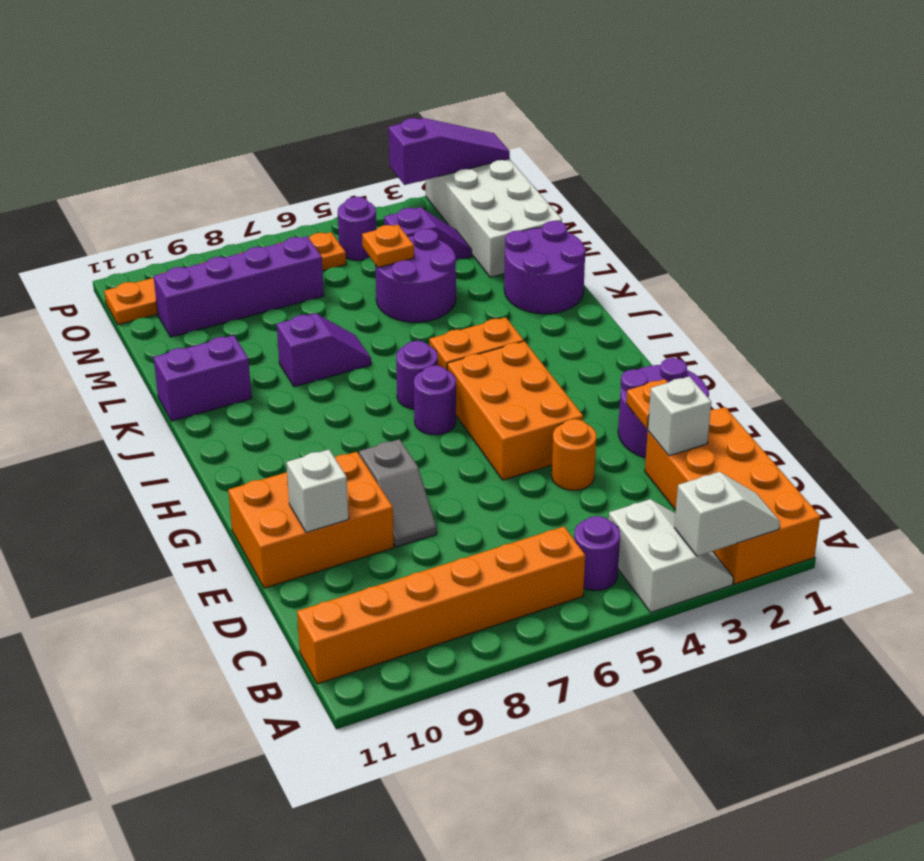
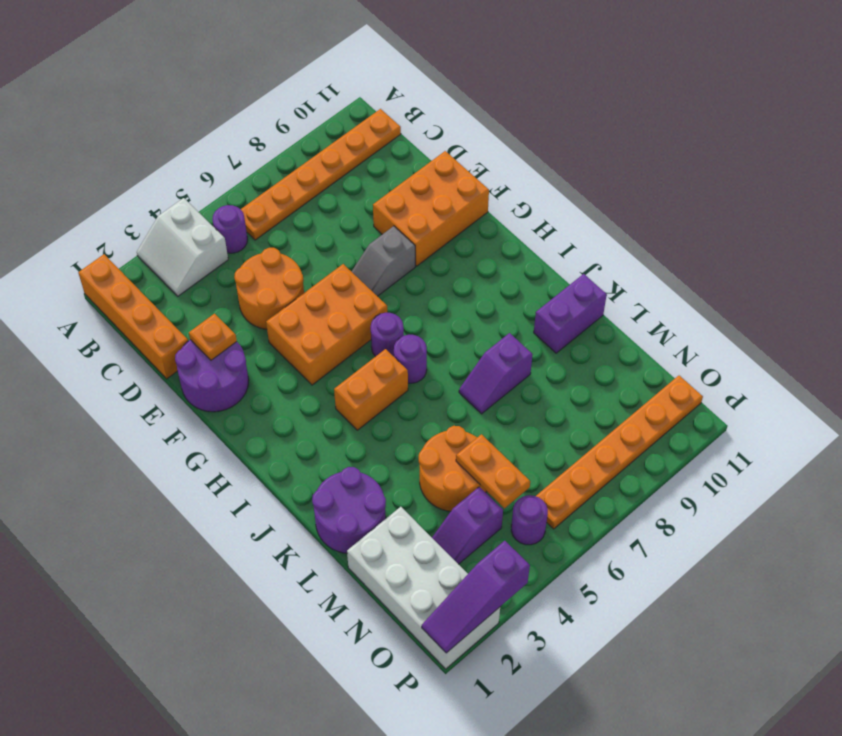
orange 2x4 brick [645,407,820,584] -> orange 1x4 brick [78,254,188,379]
white 1x2 slope [674,472,780,556] -> none
orange 1x6 brick [297,527,585,684] -> orange 1x6 plate [241,109,401,240]
white 1x1 brick [648,376,711,456] -> none
orange 1x1 round brick [552,419,596,490] -> orange 2x2 round brick [234,248,304,329]
grey 1x2 slope [359,439,437,547] -> grey 1x2 slope turned to [351,226,415,296]
white 1x1 brick [286,450,349,532] -> none
orange 2x3 brick [447,341,583,480] -> orange 2x3 brick turned to [266,264,387,385]
purple 2x2 round brick [375,229,456,322] -> orange 2x2 round brick [419,426,486,511]
orange 1x1 plate [362,225,414,268] -> orange 1x2 plate [456,434,530,508]
purple 1x4 brick [154,236,324,337] -> none

